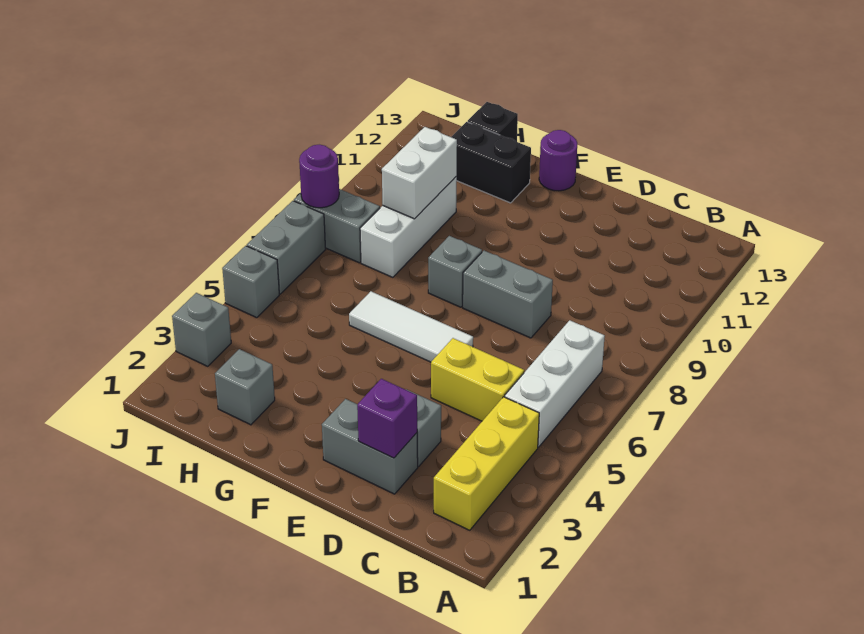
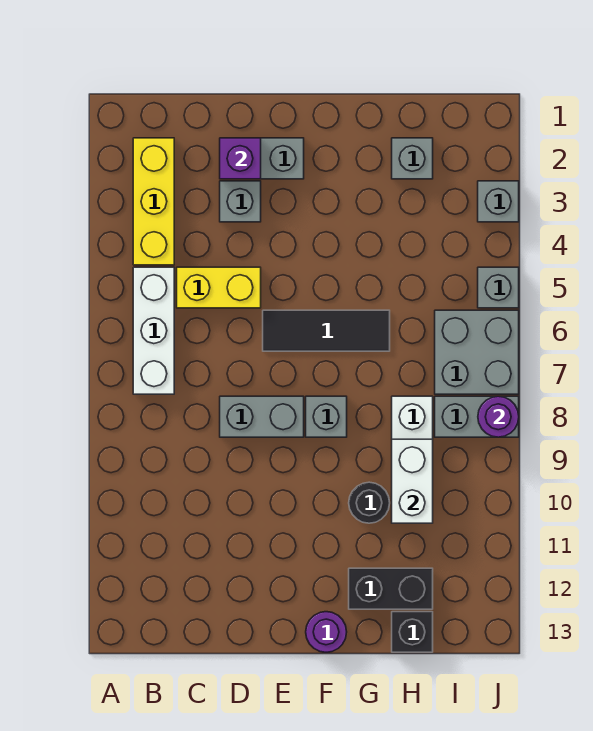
white 1x3 tile [349,291,473,362] -> black 1x3 tile [263,310,390,351]
none -> black 1x1 round brick [349,482,390,523]
grey 1x2 brick [247,201,326,294] -> grey 2x2 brick [435,310,519,394]

